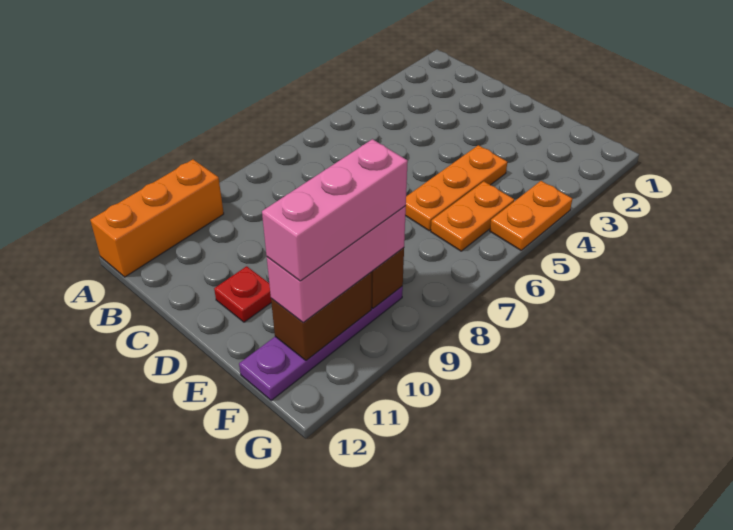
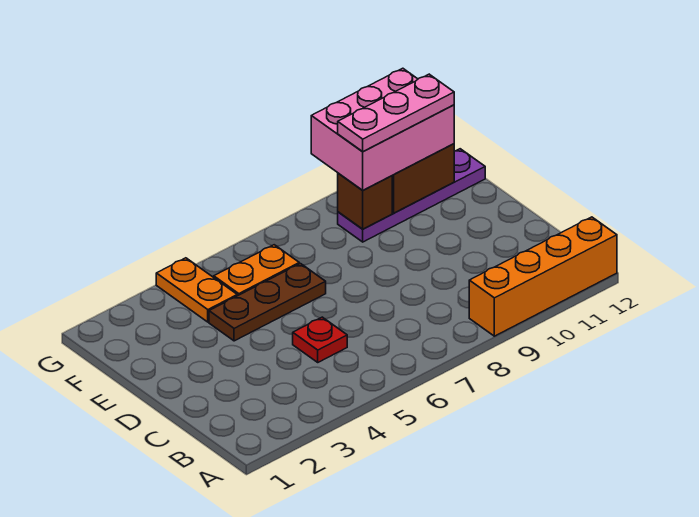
orange 1x3 brick [90,159,224,277] -> orange 1x4 brick [469,217,617,336]
red 1x1 plate [214,266,271,322] -> red 1x1 plate moved to [293,317,347,362]
orange 1x3 plate [405,145,507,231] -> brown 1x3 plate [209,264,326,341]
pink 1x3 brick [267,206,406,323] -> pink 2x3 brick [311,68,454,190]
pink 1x3 brick [262,139,408,281] -> pink 1x3 plate [338,74,454,152]
orange 1x2 plate [490,181,573,250] -> orange 1x2 plate turned to [156,258,237,322]

